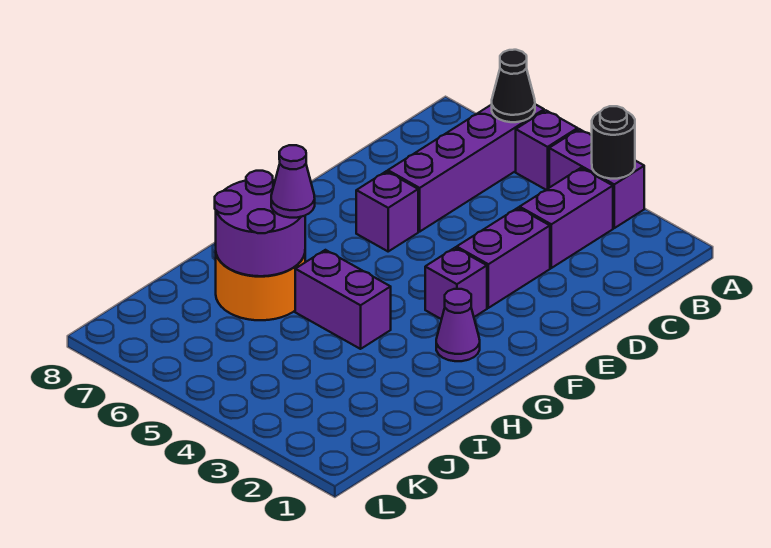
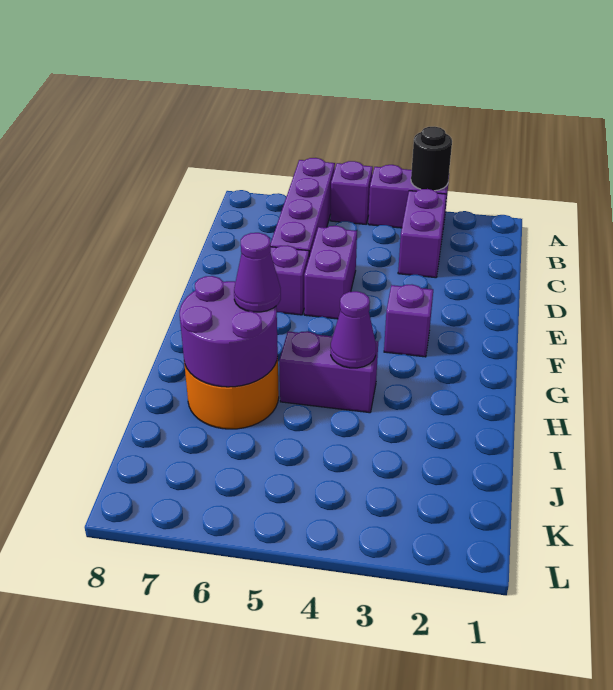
black 1x1 cone [492,50,535,122] -> none
purple 1x2 brick [457,208,550,308] -> purple 1x2 brick moved to [304,226,357,319]
purple 1x1 cone [436,289,480,361] -> purple 1x1 cone moved to [331,291,376,368]

